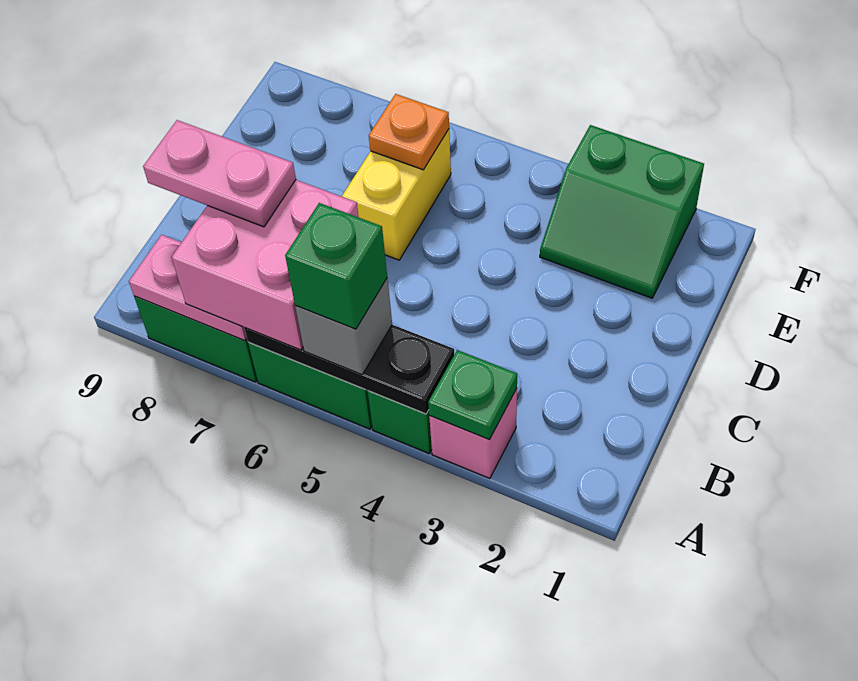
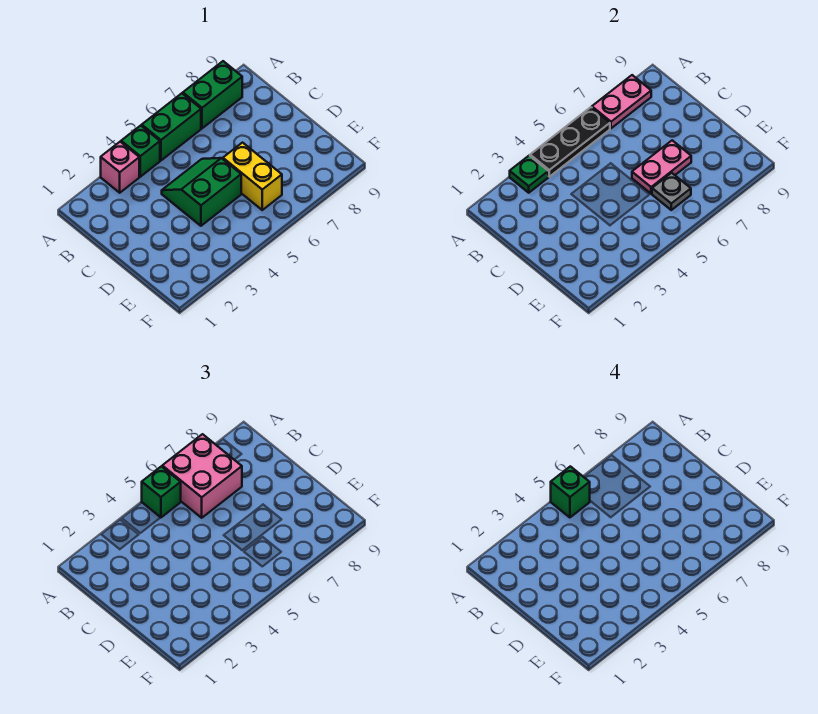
grey 1x1 brick [295,278,392,374] -> green 1x1 brick [142,466,181,517]
pink 1x2 plate [143,120,296,227] -> pink 1x2 plate moved to [632,140,691,194]
green 2x2 slope [540,125,704,298] -> green 2x2 slope moved to [162,158,241,226]
orange 1x1 plate [369,94,449,170] -> grey 1x1 plate [652,173,691,210]

